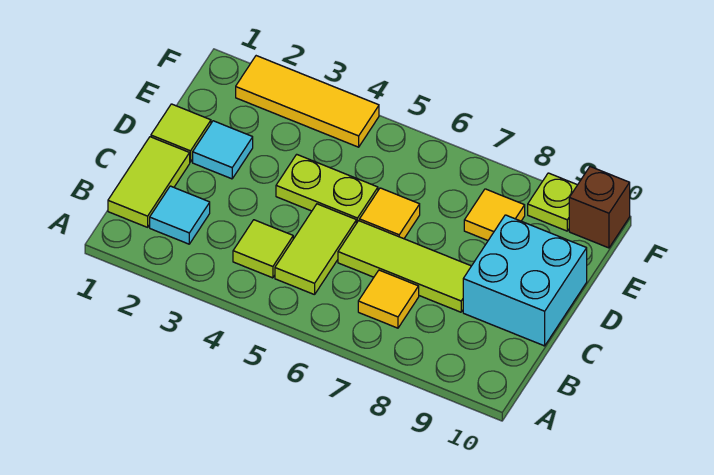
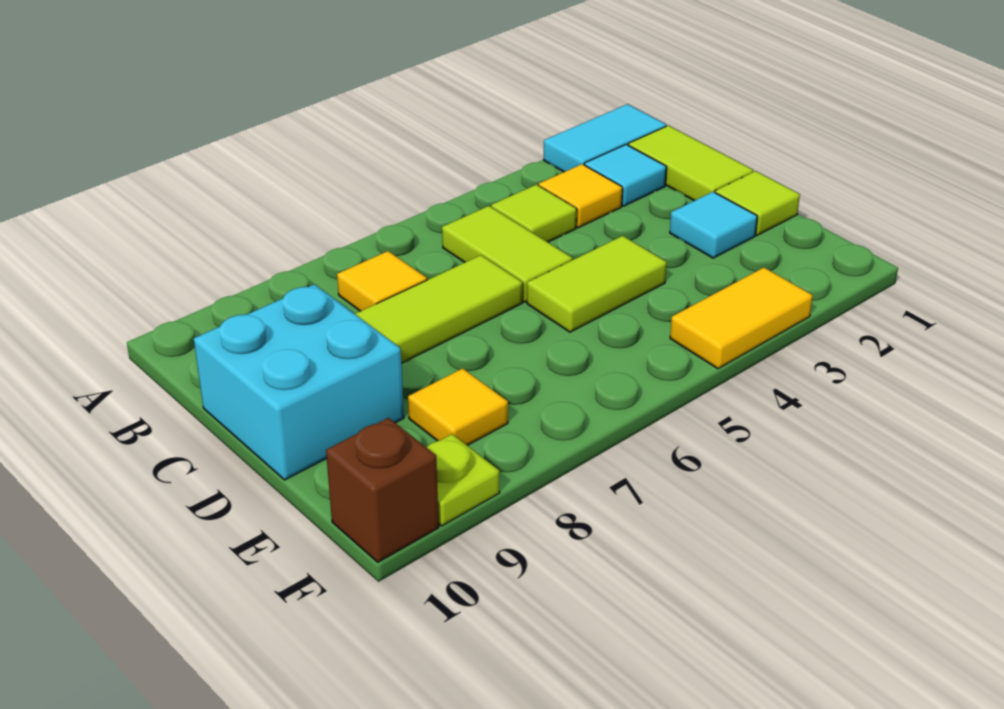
none -> cyan 1x2 tile [544,104,666,172]
lime 1x2 plate [276,154,378,223] -> lime 1x2 tile [527,236,667,332]
yellow 1x1 tile [360,188,420,239] -> yellow 1x1 tile moved to [539,164,622,228]
yellow 1x3 tile [236,56,379,147] -> yellow 1x2 tile [670,268,813,369]

